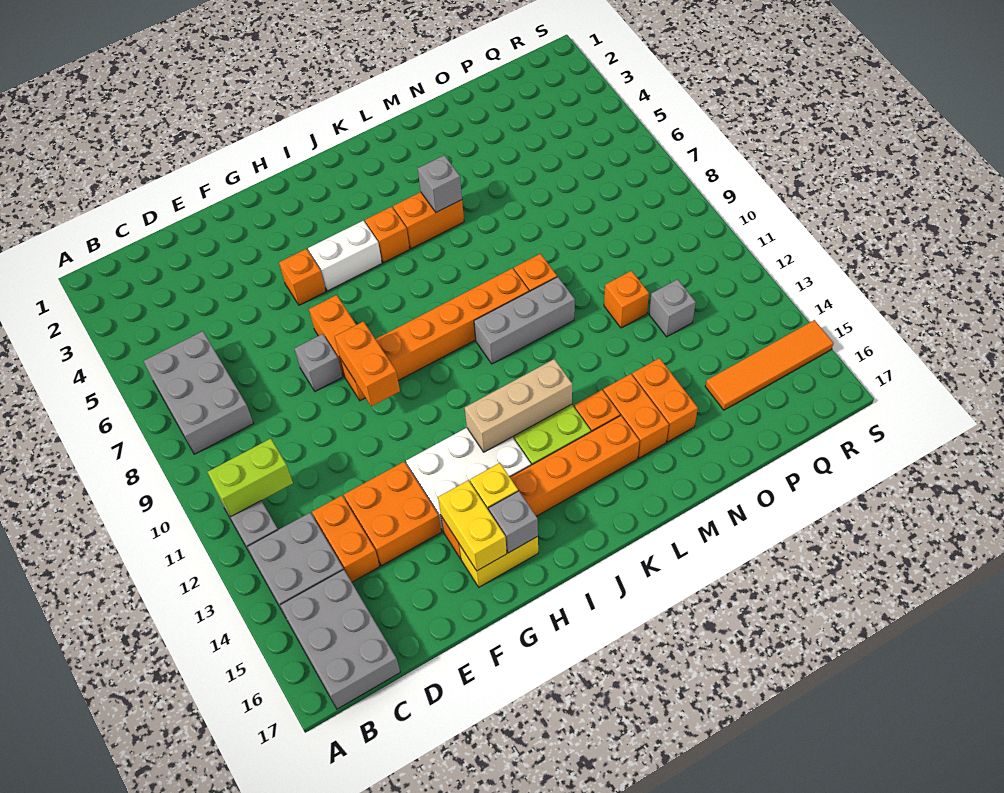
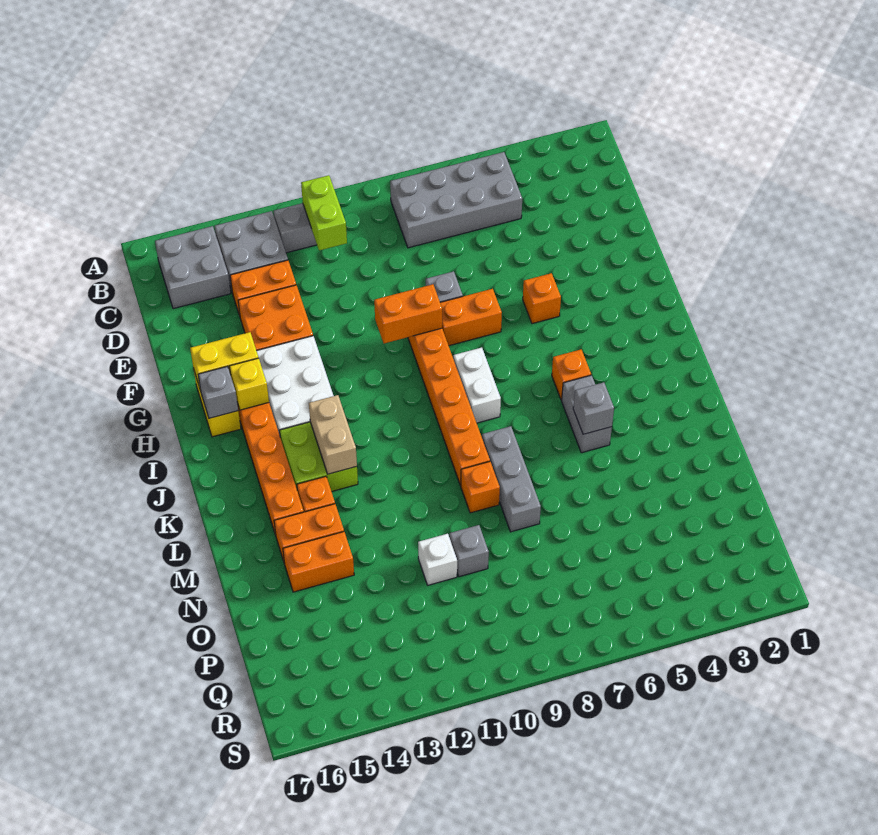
grey 2x3 brick [144,331,254,454] -> grey 2x4 brick [390,152,522,248]
grey 2x3 brick [280,570,400,709] -> grey 2x2 brick [155,226,231,309]
white 1x2 brick [308,221,382,291] -> white 1x2 brick moved to [453,348,501,423]
tan 1x3 brick [465,359,572,452] -> tan 1x2 brick [309,395,357,474]
orange 1x2 brick [393,192,464,249] -> grey 1x2 brick [562,375,612,453]
grey 1x3 brick [474,277,575,364] -> grey 1x3 brick moved to [482,426,541,532]
orange 1x1 brick [604,271,649,328] -> white 1x1 brick [418,534,457,585]
grey 1x1 brick [649,279,696,337] -> grey 1x1 brick moved to [449,525,489,577]
orange 1x4 tile [705,320,834,410] -> none

